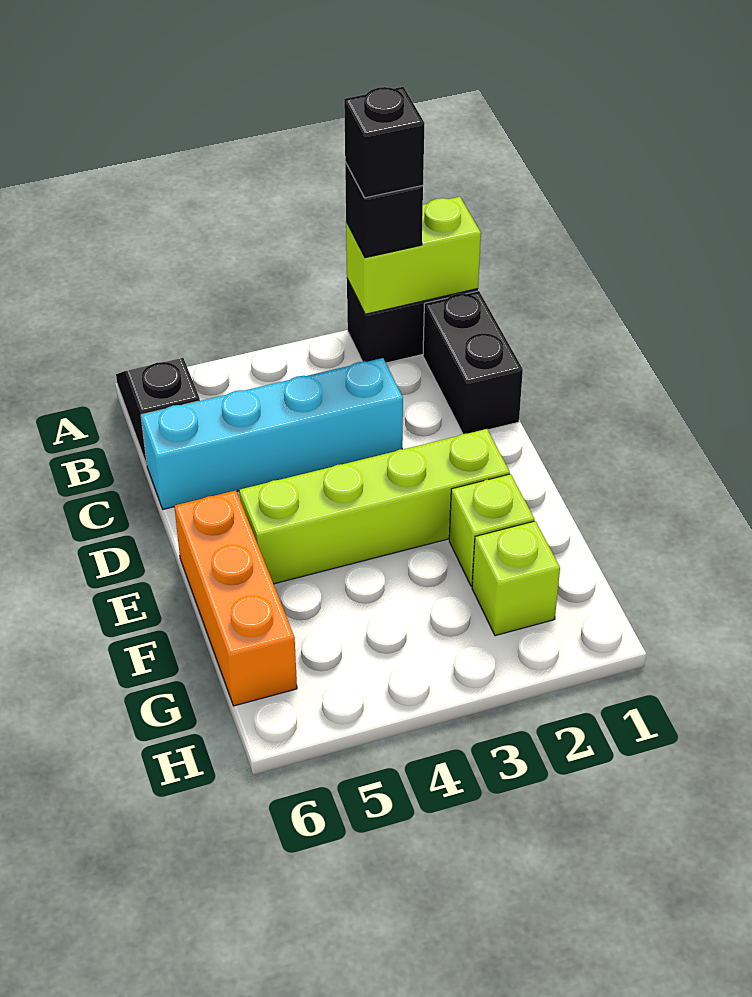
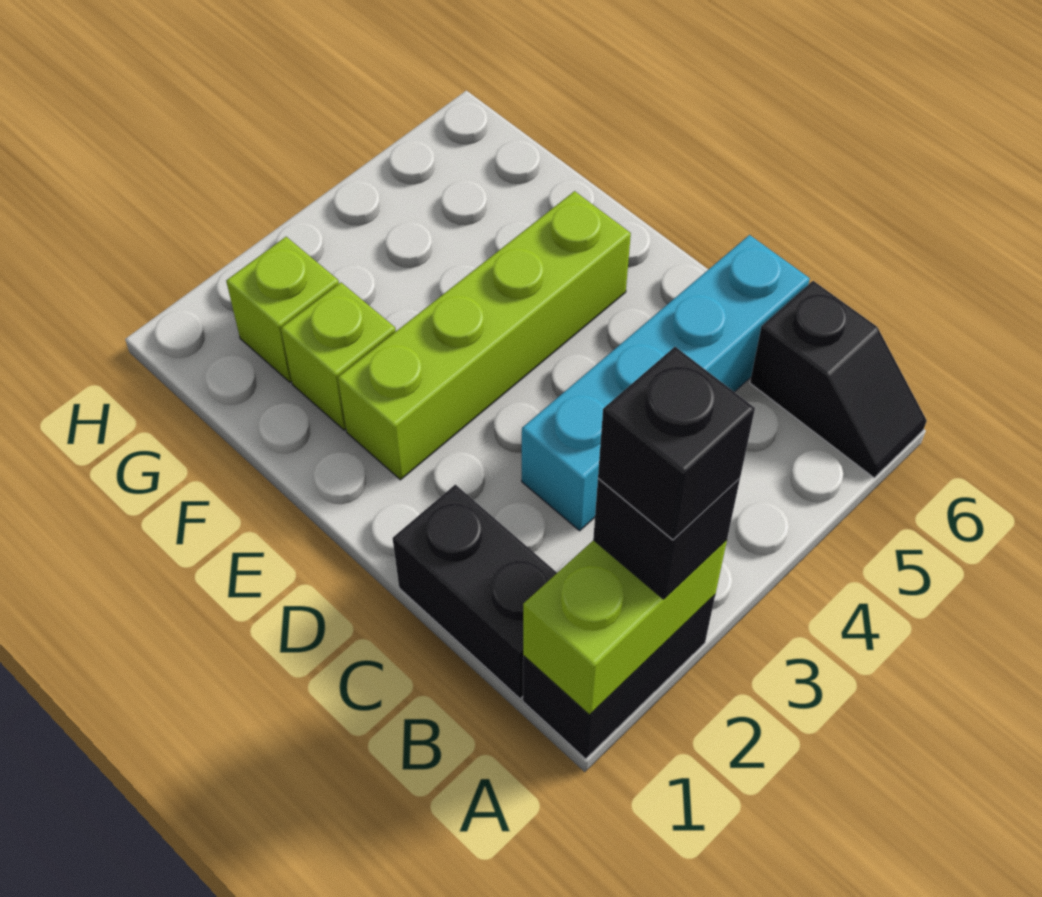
orange 1x3 brick [174,491,297,706] -> none

